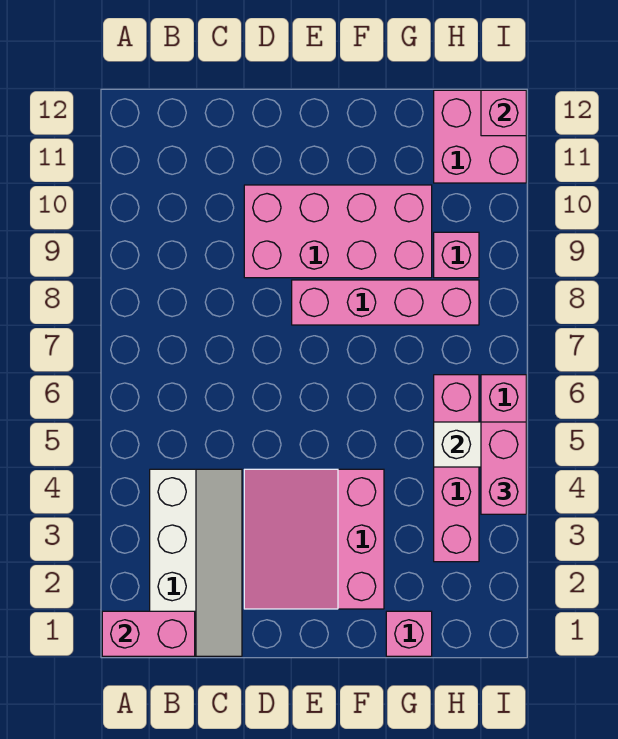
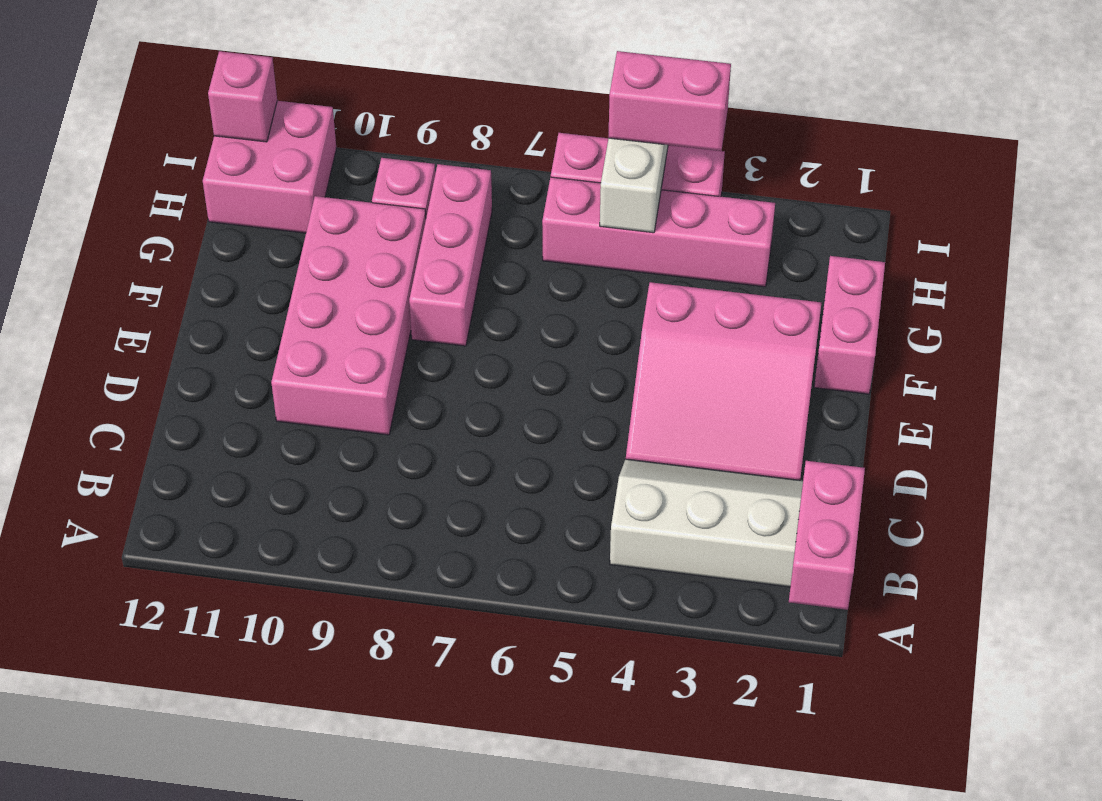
pink 1x4 brick [292,280,479,325] -> pink 1x3 brick [409,164,492,346]
pink 1x1 brick [386,611,432,656] -> pink 1x2 brick [814,256,885,394]

